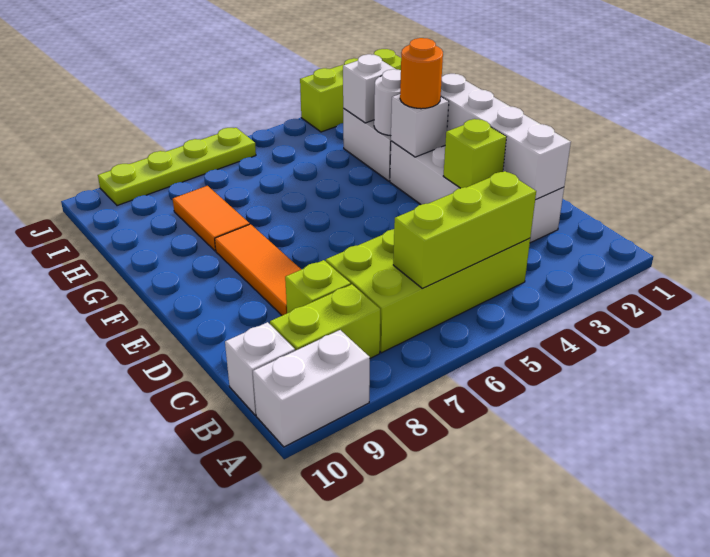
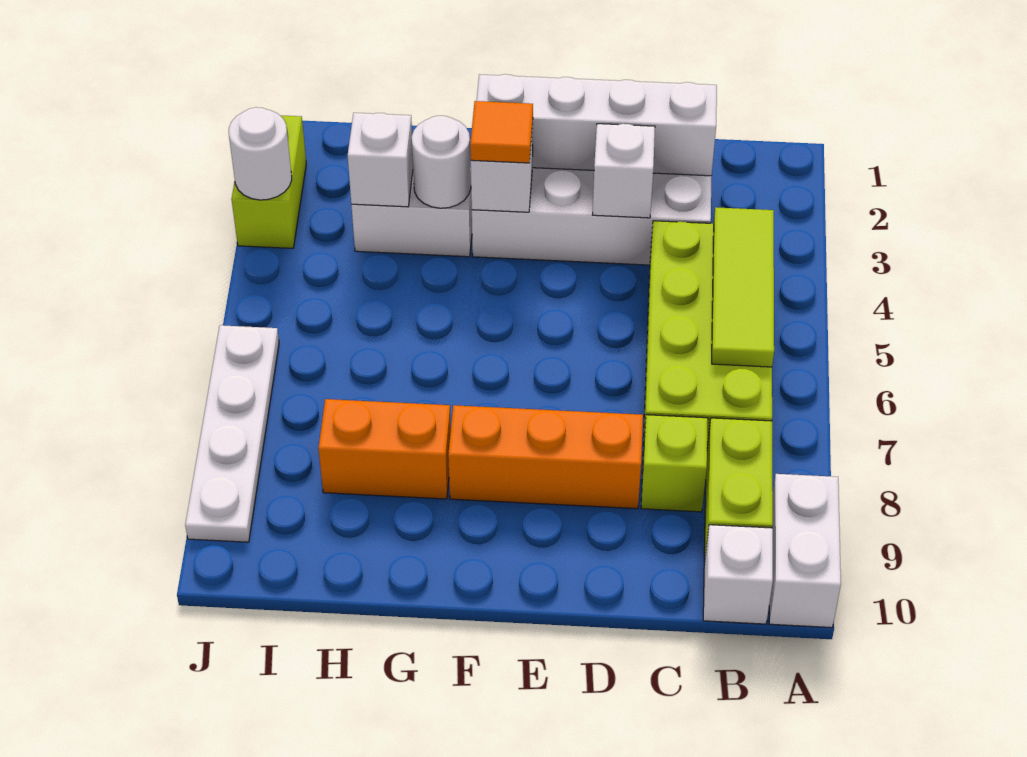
lime 1x3 brick [393,171,536,288] -> lime 1x3 tile [712,207,774,367]
lime 1x1 brick [443,119,506,188] -> white 1x1 brick [593,124,655,218]
orange 1x3 tile [215,224,301,316] -> orange 1x3 brick [448,405,643,509]
orange 1x1 round brick [400,38,443,109] -> orange 1x1 tile [470,101,533,163]
orange 1x2 tile [173,186,250,251] -> orange 1x2 brick [318,399,451,499]
lime 1x3 brick [300,49,401,132] -> lime 1x2 brick [232,115,306,248]
none -> white 1x1 round brick [229,107,292,200]
lime 1x4 plate [98,128,256,206] -> white 1x4 plate [185,325,279,542]

